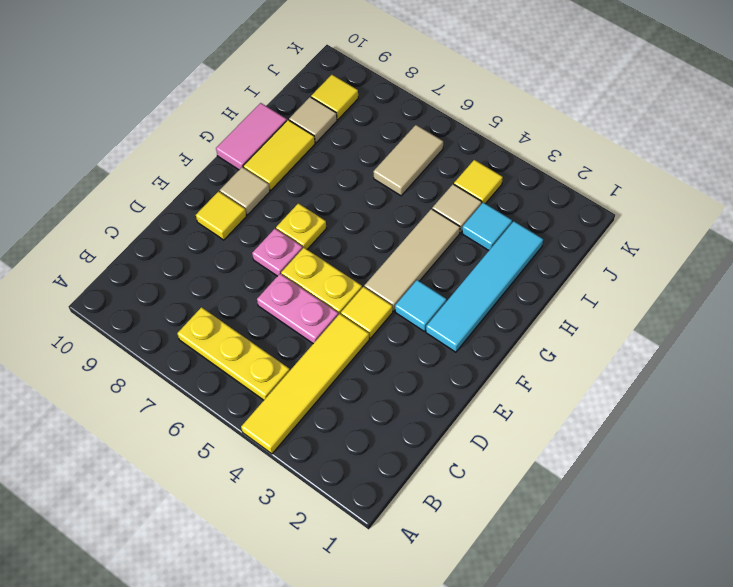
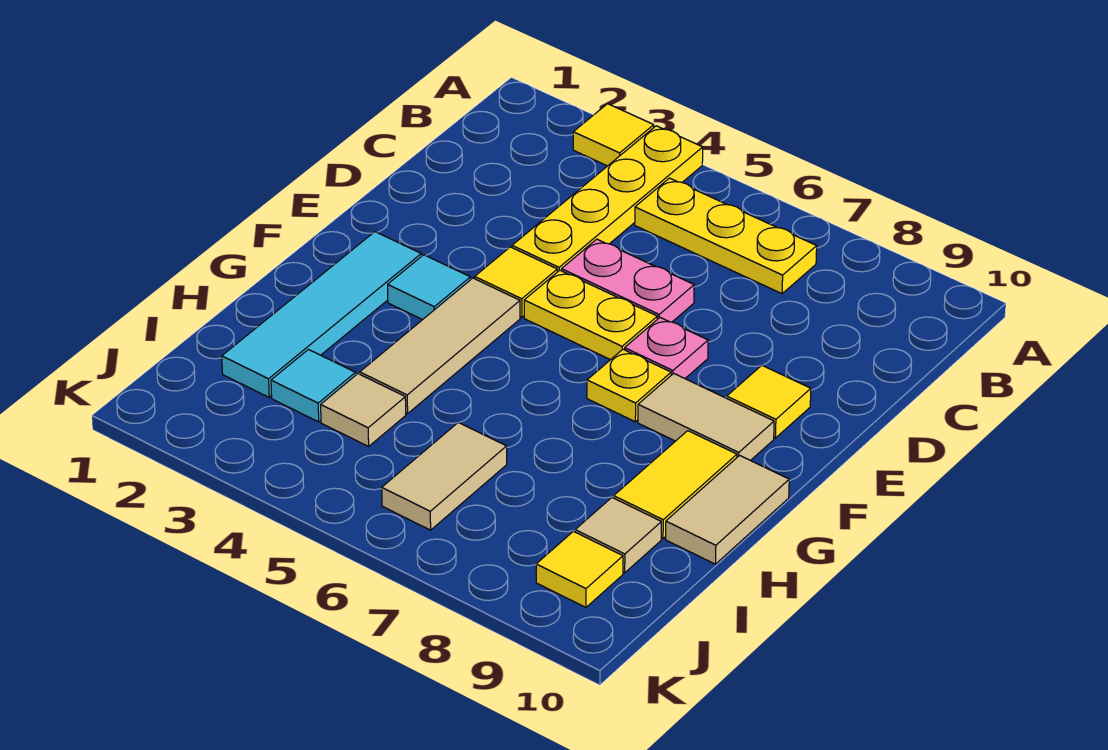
yellow 1x4 tile [241,314,369,454] -> yellow 1x4 plate [512,126,703,272]
tan 1x1 tile [220,167,270,215] -> tan 1x2 tile [638,373,774,461]
pink 1x2 tile [216,103,287,170] -> tan 1x2 tile [666,455,789,564]
yellow 1x1 tile [454,160,503,204] -> yellow 1x1 tile moved to [573,104,654,166]

